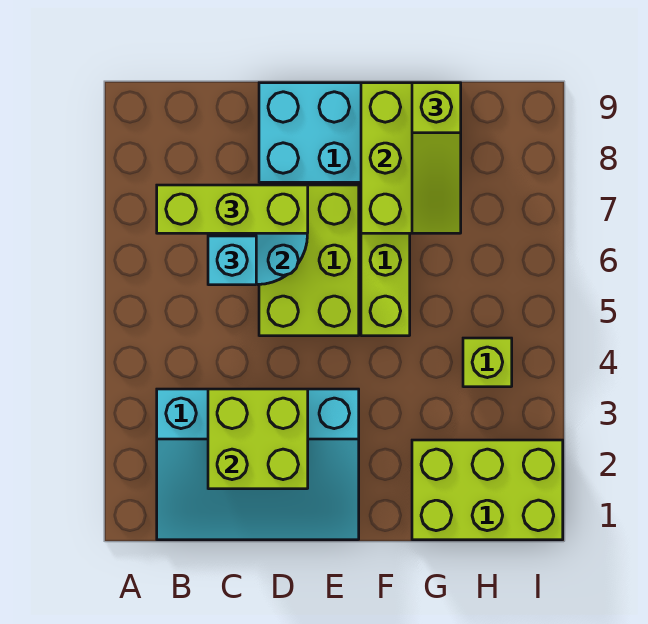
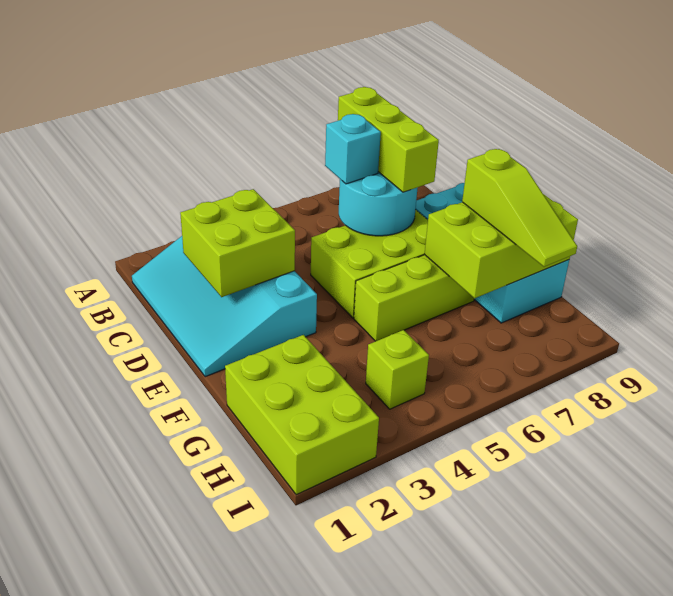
lime 1x3 slope [412,83,461,233] -> lime 1x3 slope turned to [462,149,577,267]

